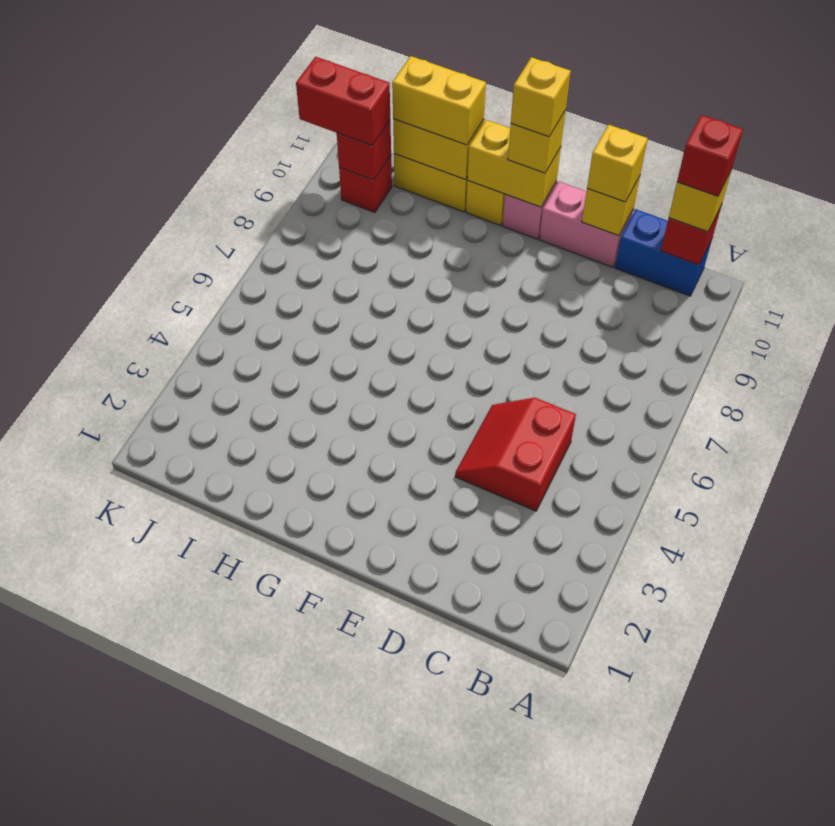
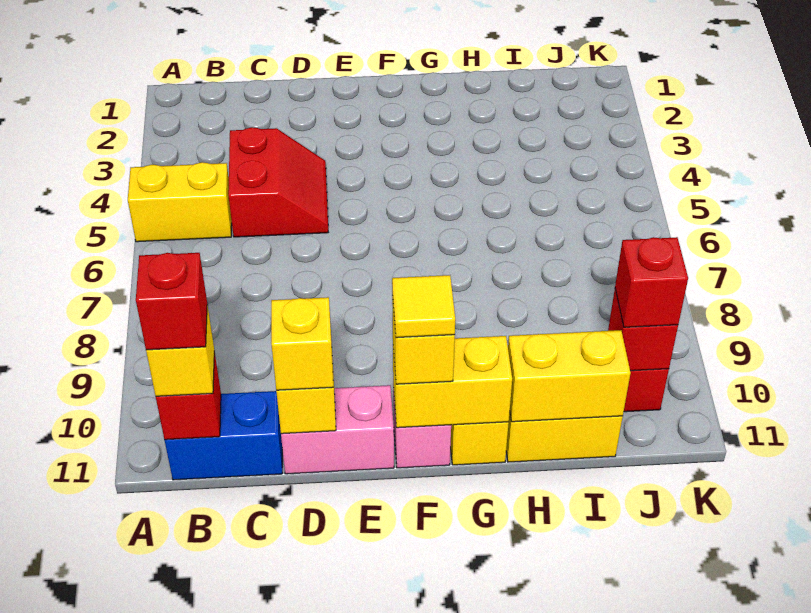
yellow 1x1 brick [511,57,571,137] -> yellow 1x1 tile [392,275,455,338]
yellow 1x2 brick [392,56,486,145] -> yellow 1x2 brick moved to [128,162,232,242]
red 1x2 brick [296,57,390,146] -> red 1x1 brick [615,237,688,327]

